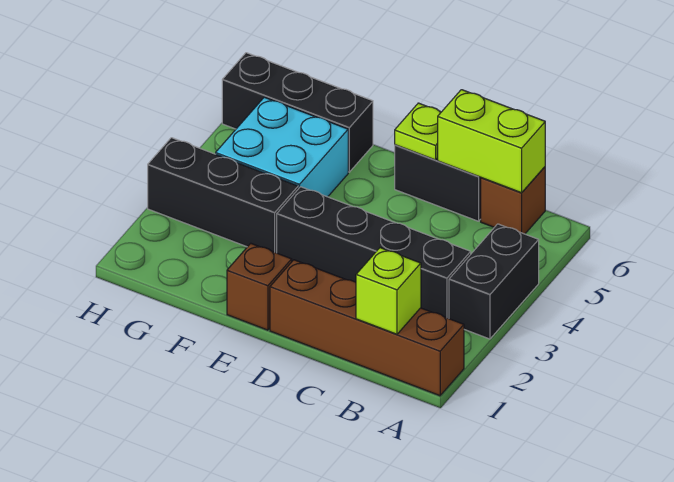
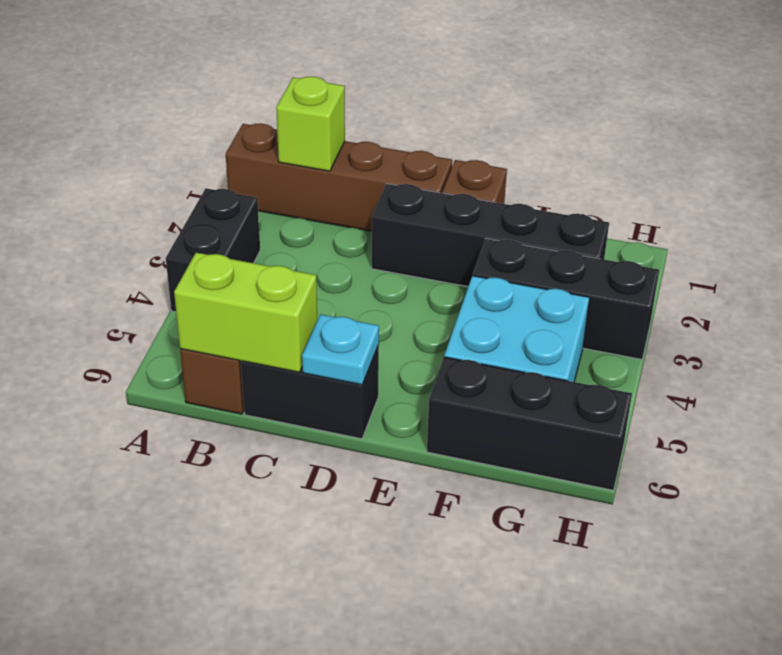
black 1x4 brick [277,187,471,319] -> black 1x4 brick moved to [372,184,609,286]
lime 1x1 plate [395,103,441,160] -> cyan 1x1 plate [302,314,379,385]

